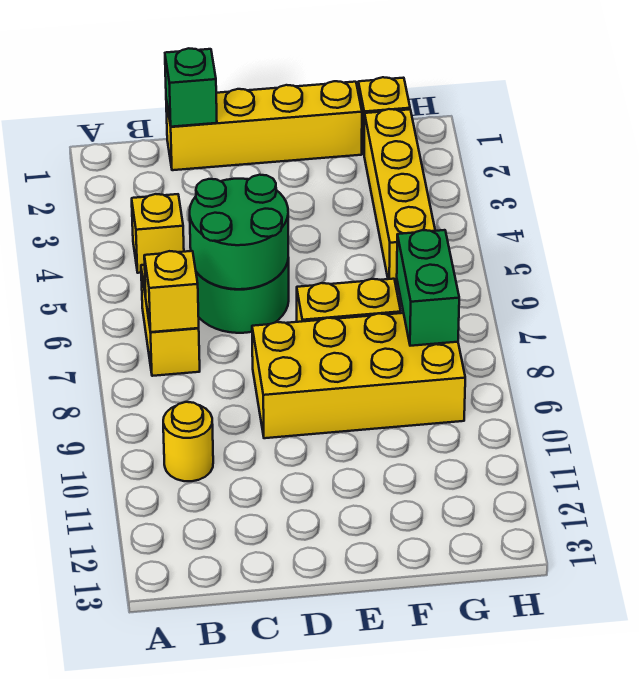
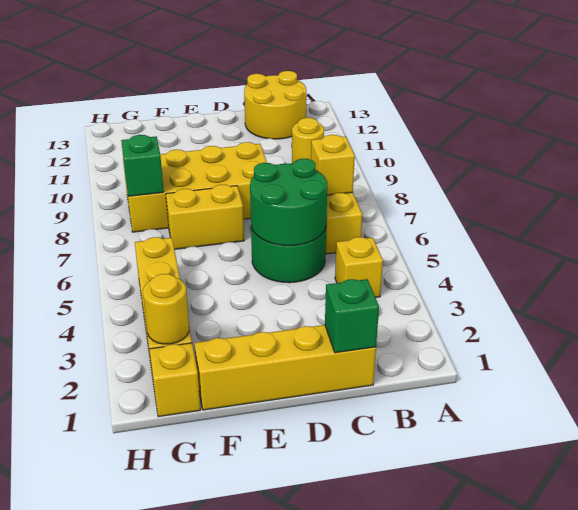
none -> yellow 2x2 round brick [244,71,306,139]
none -> yellow 1x1 round brick [143,274,189,344]
green 1x2 brick [397,230,459,346] -> green 1x1 brick [121,135,164,196]

